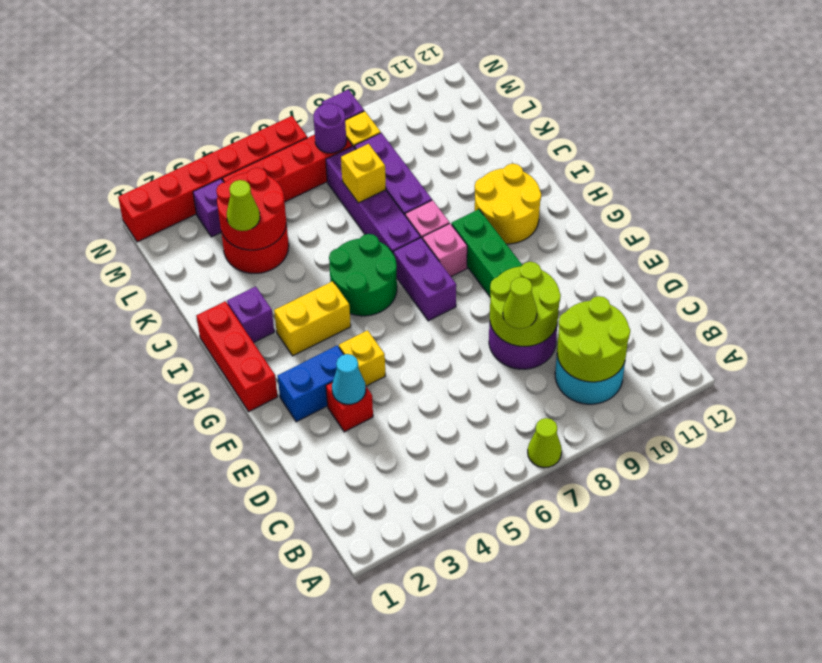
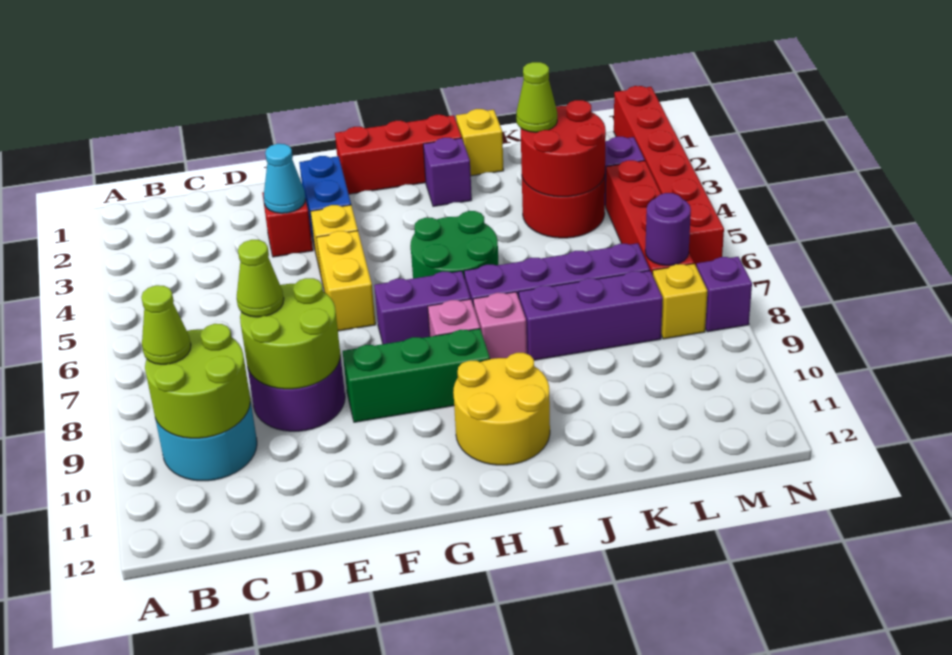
lime 1x1 cone [528,418,562,468] -> lime 1x1 cone moved to [141,285,191,364]
yellow 1x2 brick [274,281,351,356] -> yellow 1x2 brick moved to [316,231,376,331]
yellow 1x1 brick [341,144,386,203] -> yellow 1x1 brick moved to [456,109,504,176]

